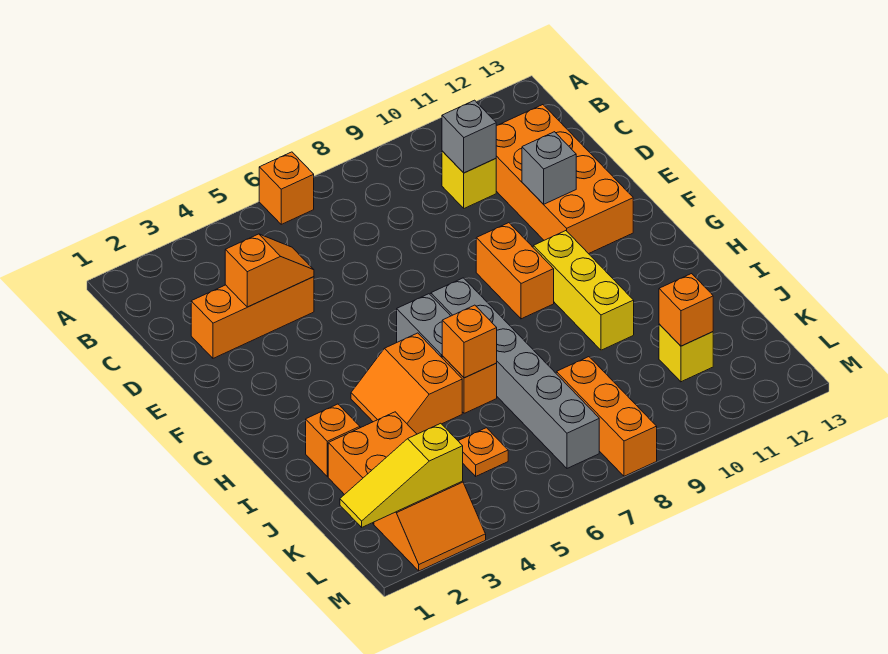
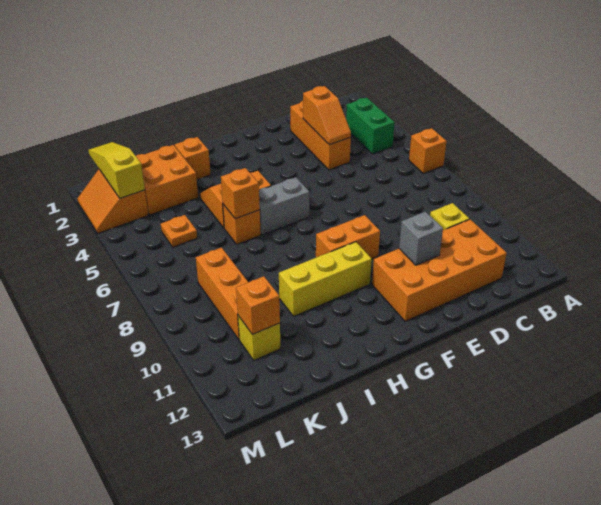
none -> green 1x2 brick [346,98,395,154]
grey 1x1 brick [442,100,496,173] -> none
grey 1x6 brick [431,278,599,468] -> none
orange 1x3 brick [557,357,657,476] -> orange 1x3 brick turned to [196,248,248,339]

